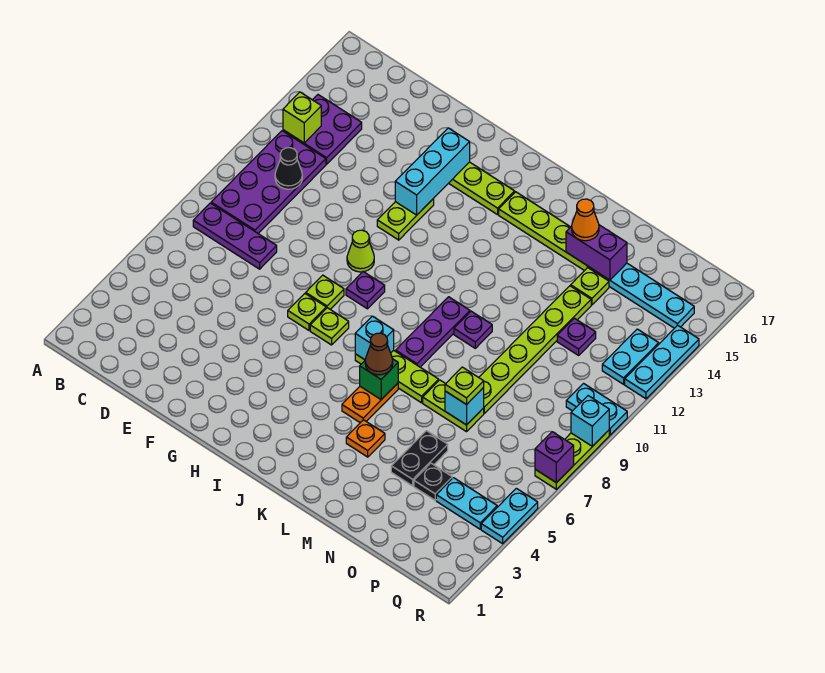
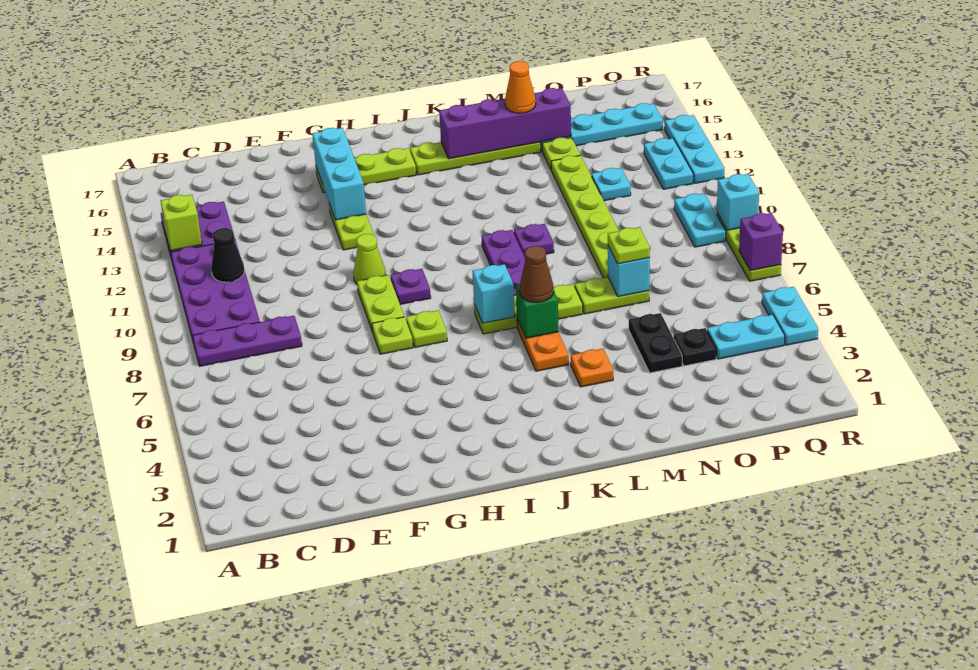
lime 1x1 plate [306,275,344,309] -> lime 1x2 plate [357,275,404,332]
purple 1x2 brick [566,225,627,280] -> purple 1x4 brick [439,88,571,159]
purple 1x1 plate [557,318,596,355] -> cyan 1x1 plate [592,168,631,201]
cyan 1x2 plate [566,384,627,435] -> cyan 1x2 plate turned to [674,193,726,247]

